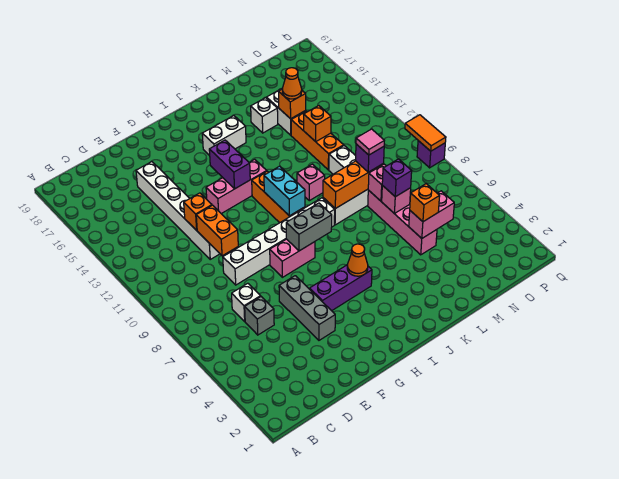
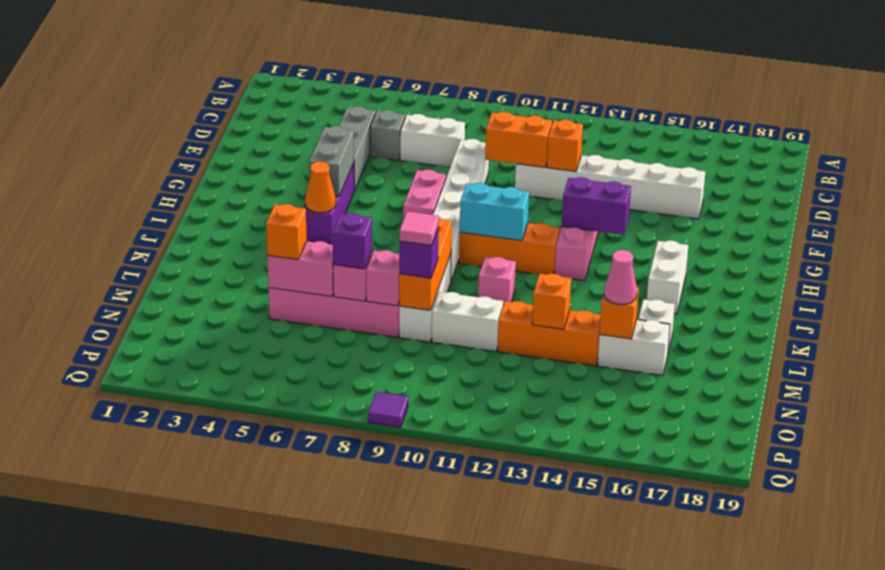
white 1x1 brick [232,283,261,321] -> white 1x2 brick [400,114,465,167]
grey 1x3 brick [279,276,335,340] -> grey 1x3 brick turned to [339,106,375,191]
grey 1x2 brick [286,203,332,251] -> grey 1x2 brick moved to [309,126,354,196]
pink 1x2 brick [409,191,454,238] -> pink 1x2 brick turned to [267,241,334,296]
orange 1x1 cone [282,68,302,99] -> pink 1x1 cone [604,250,637,305]
purple 1x1 brick [417,141,445,168] -> purple 1x1 tile [368,392,408,428]
orange 1x2 tile [405,115,446,151] -> none

